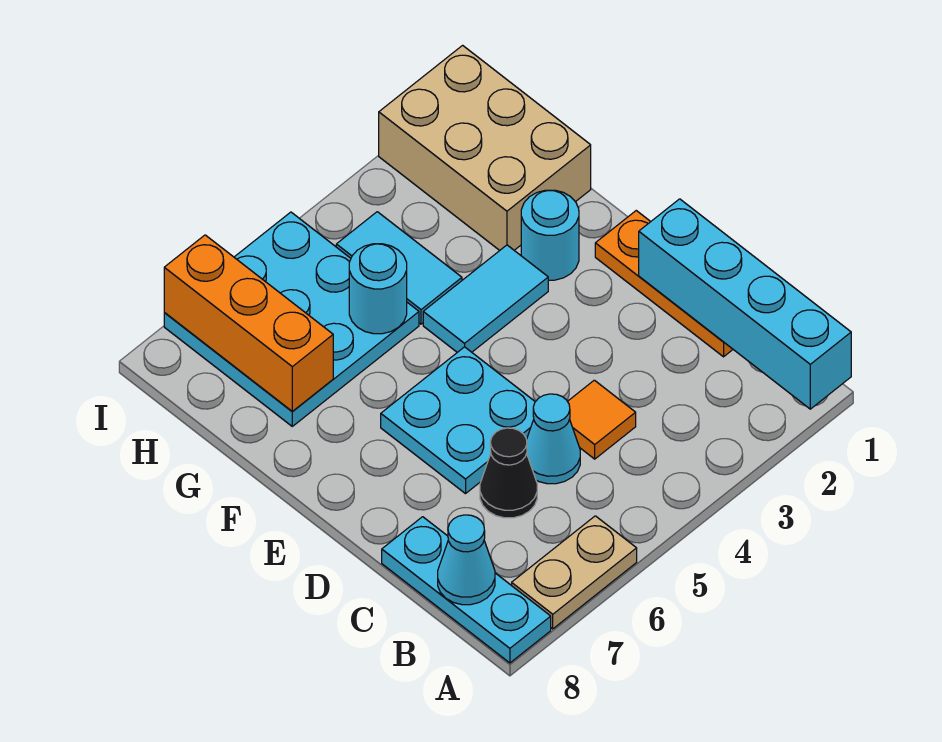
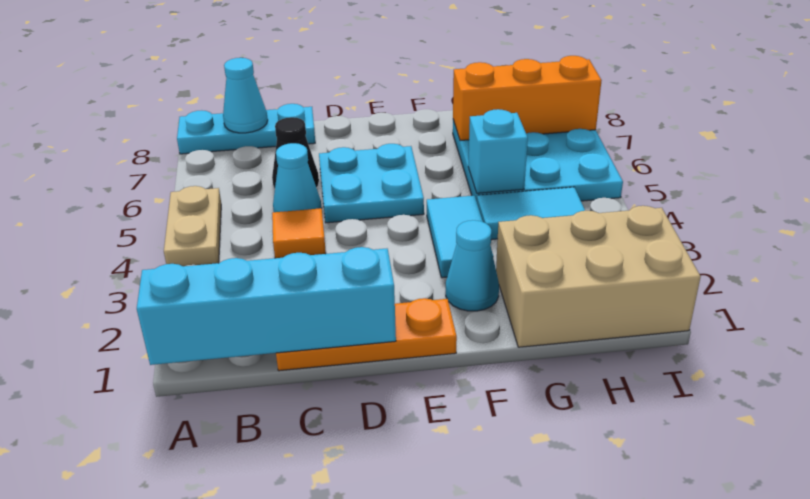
tan 1x2 plate [512,516,637,629] -> tan 1x2 plate moved to [164,186,221,266]
cyan 1x1 round brick [521,190,579,280] -> cyan 1x1 cone [446,220,499,311]
cyan 1x1 round brick [349,244,407,334] -> cyan 1x1 brick [468,109,528,193]

